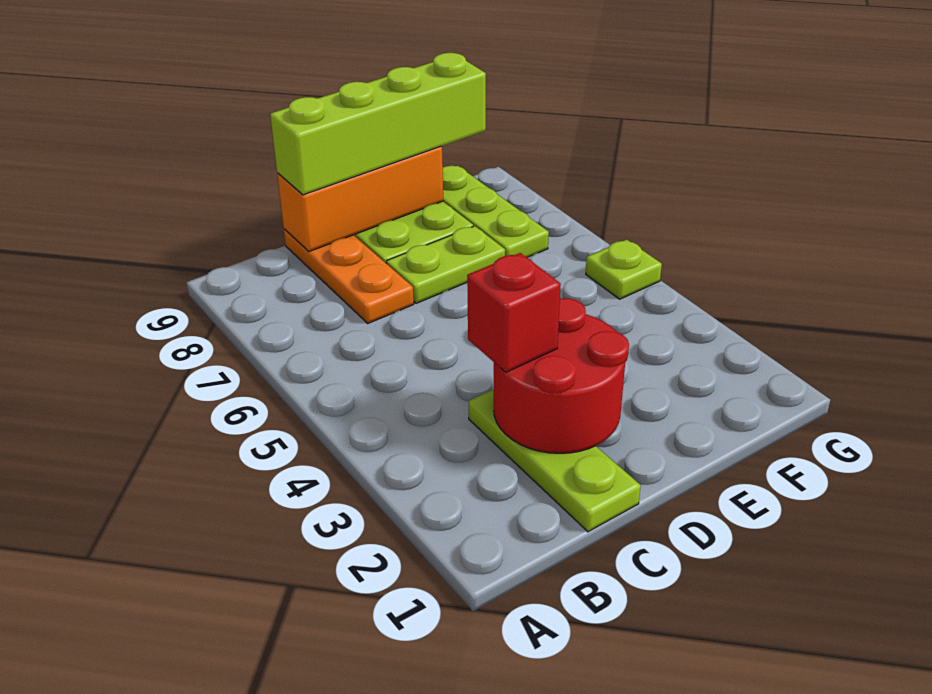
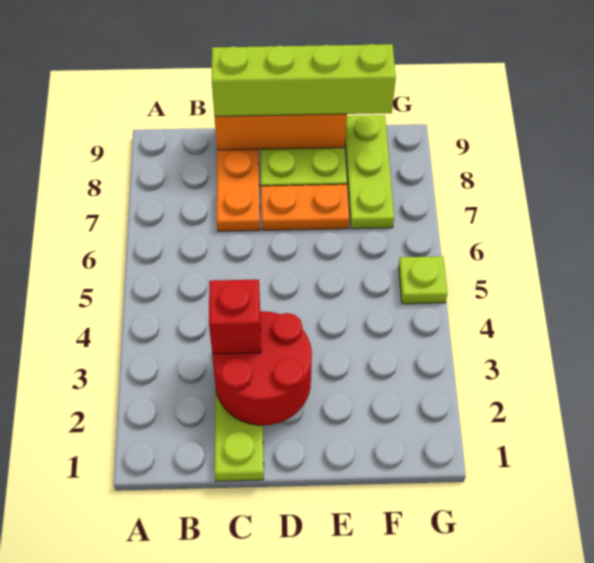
lime 1x2 plate [386,226,505,303] -> orange 1x2 plate [261,184,349,230]

